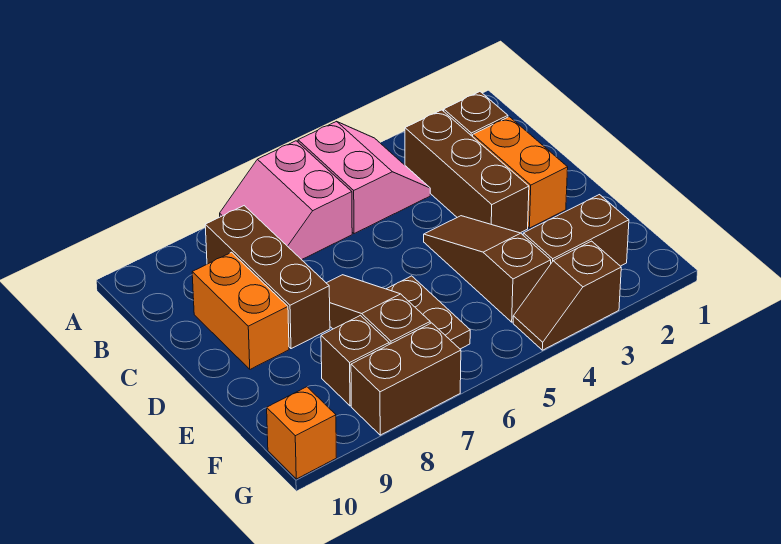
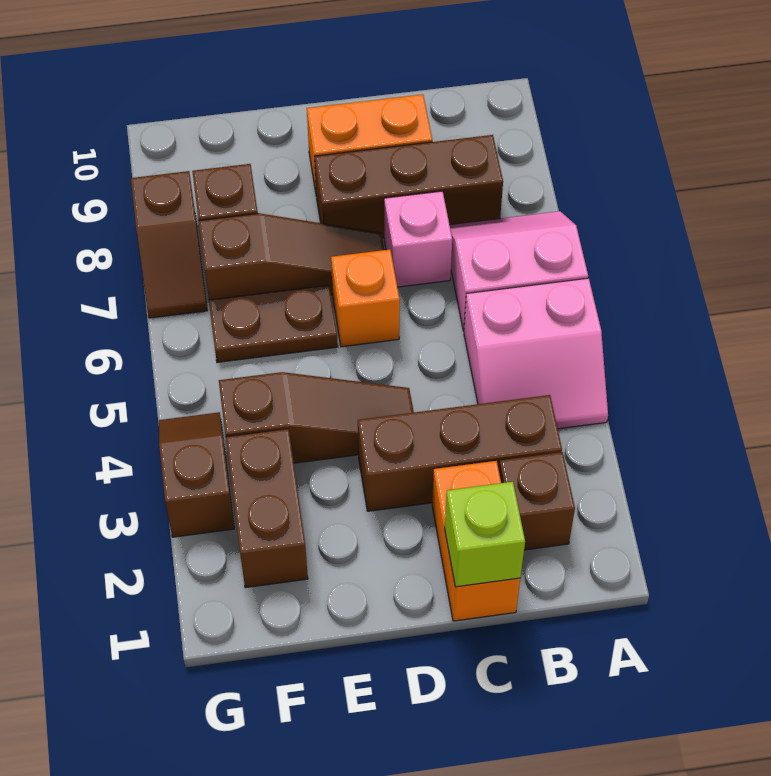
none -> lime 1x1 brick [445,482,525,587]
orange 1x2 brick [473,117,568,228] -> orange 1x2 brick turned to [432,461,520,621]
none -> pink 1x1 brick [384,191,452,287]
brown 1x2 brick [351,323,461,435] -> brown 1x2 slope [131,171,207,318]
orange 1x1 brick [267,387,336,479] -> orange 1x1 brick moved to [331,249,400,347]

